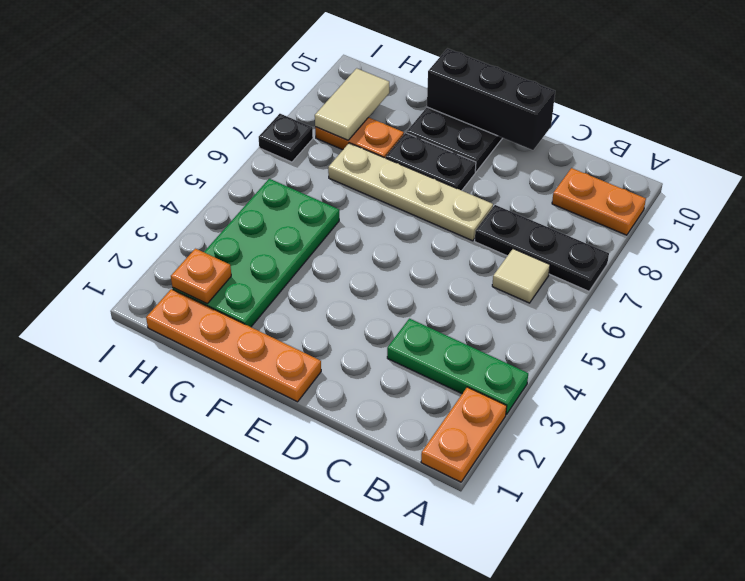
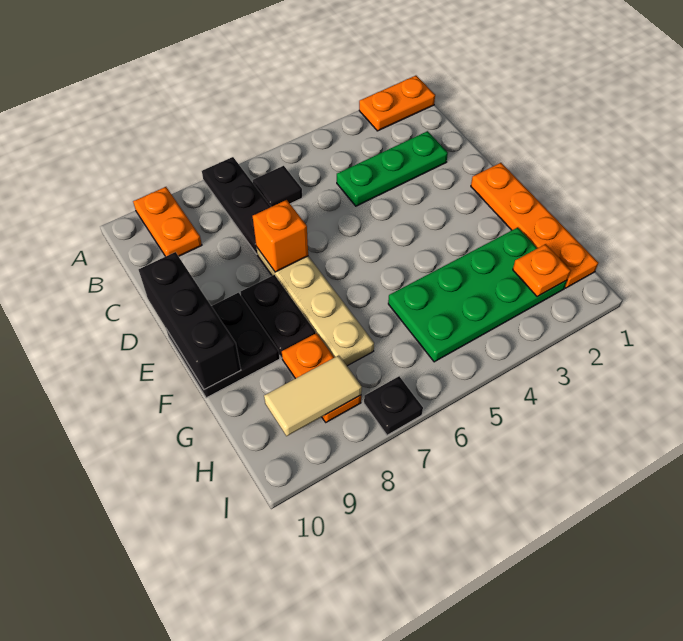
green 1x3 plate [387,319,528,415] -> green 1x3 plate turned to [337,131,448,206]
tan 1x1 tile [492,249,550,303] -> black 1x1 tile [253,166,302,207]
none -> orange 1x1 brick [253,200,308,272]

